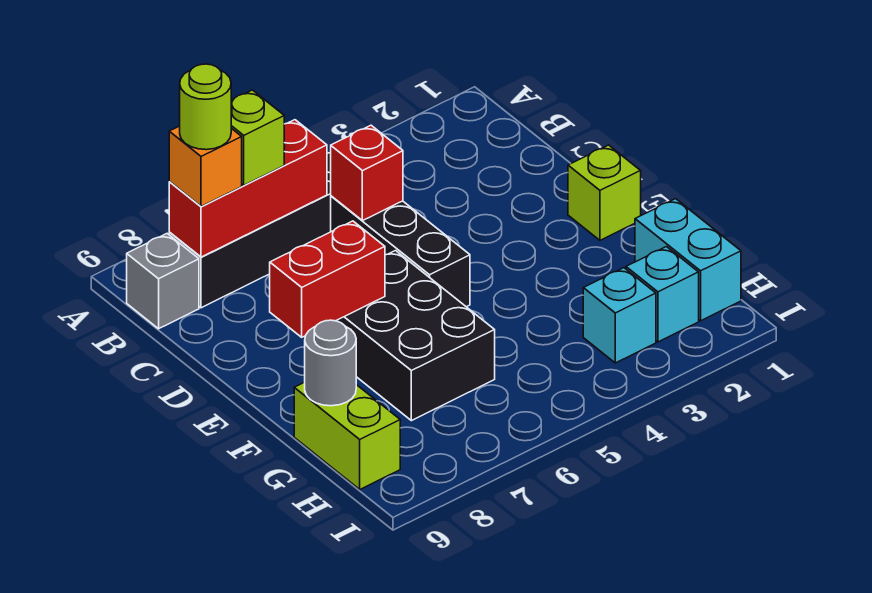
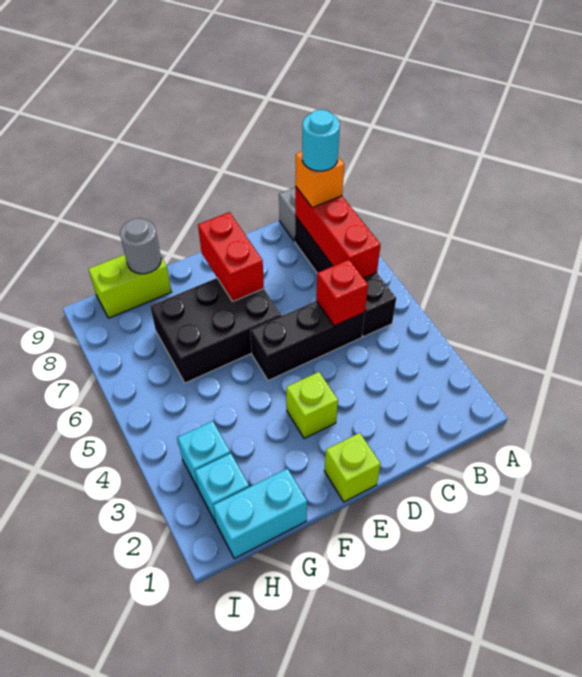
lime 1x1 brick [231,90,284,185] -> lime 1x1 brick moved to [286,372,338,439]
lime 1x1 round brick [180,64,231,150] -> cyan 1x1 round brick [302,110,340,171]

